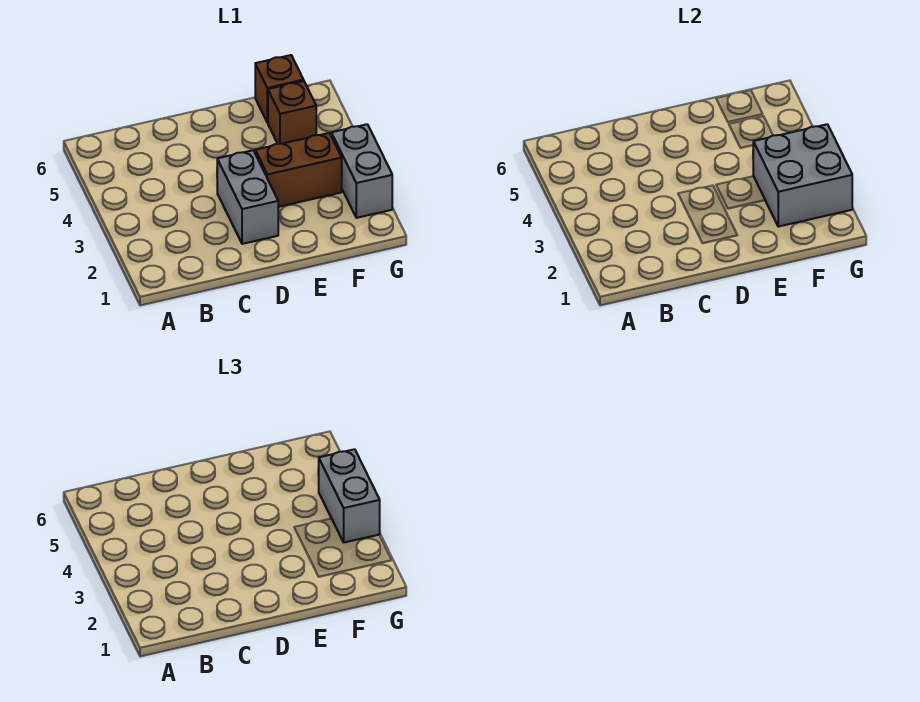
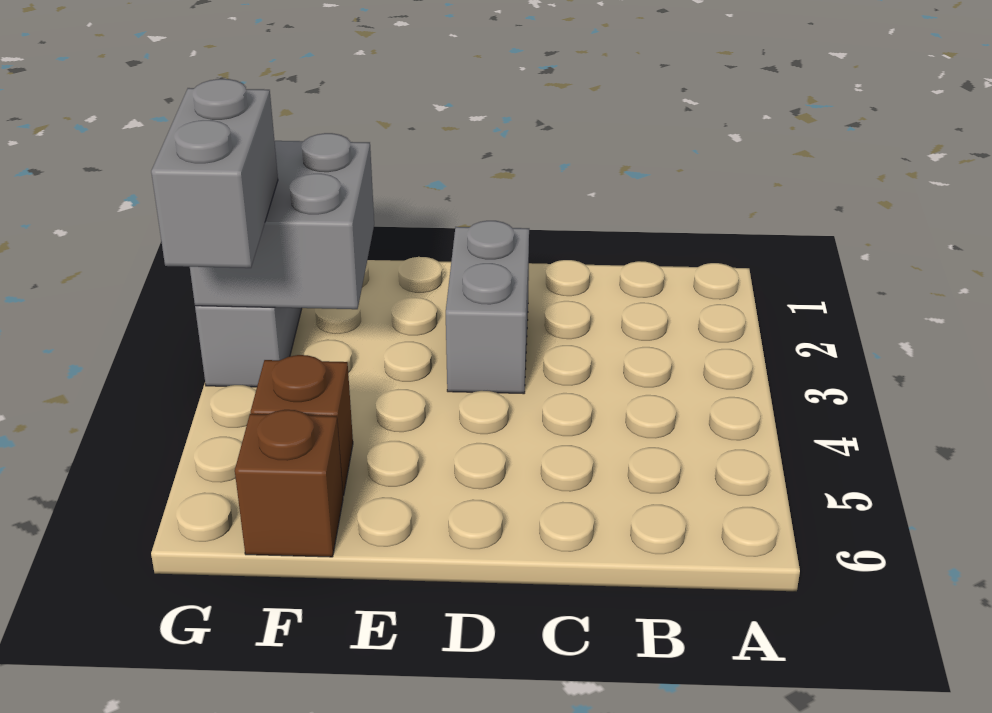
brown 1x2 brick [255,133,342,207] -> none

